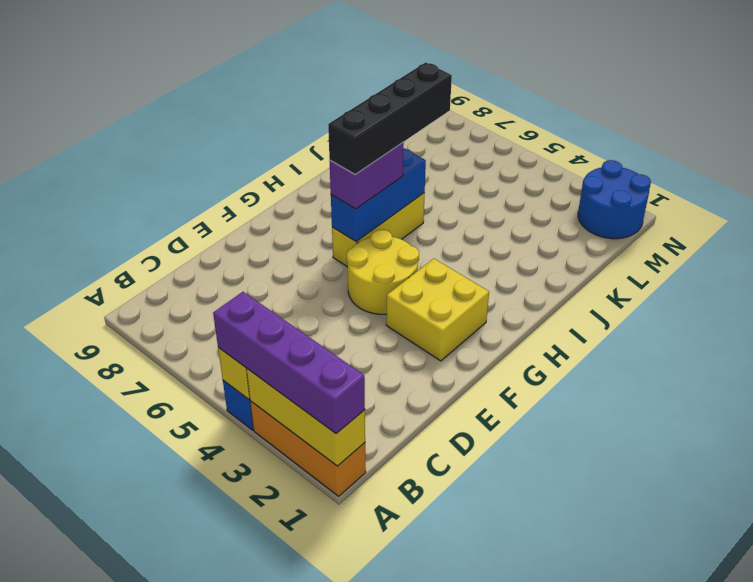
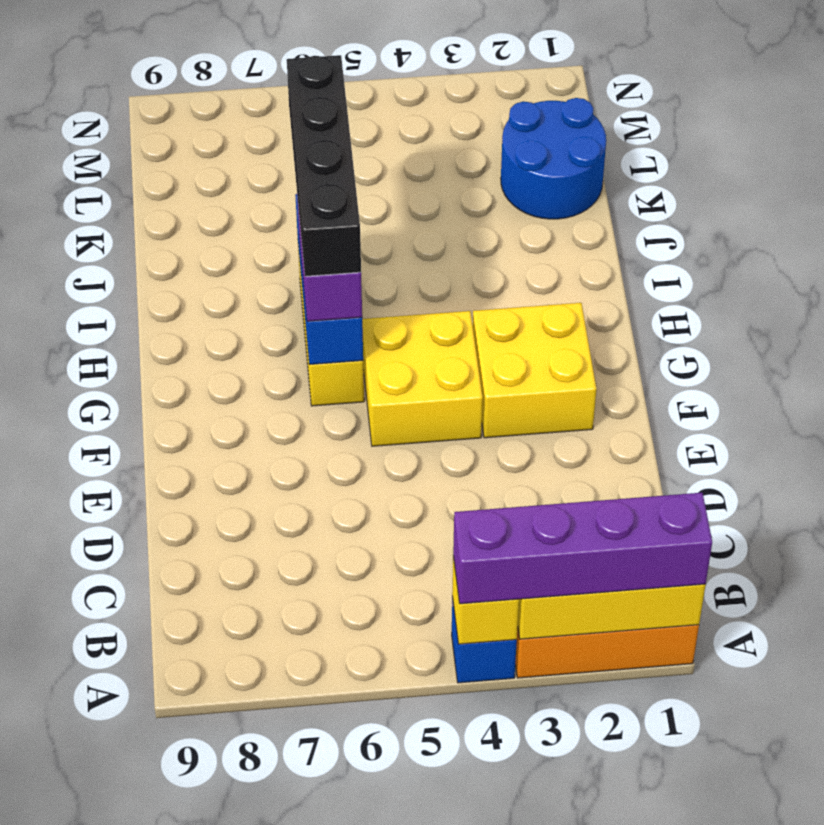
yellow 2x2 round brick [347,230,419,314] -> yellow 2x2 brick [362,311,483,446]
blue 2x2 round brick [578,160,651,239] -> blue 2x2 round brick moved to [501,98,606,219]

